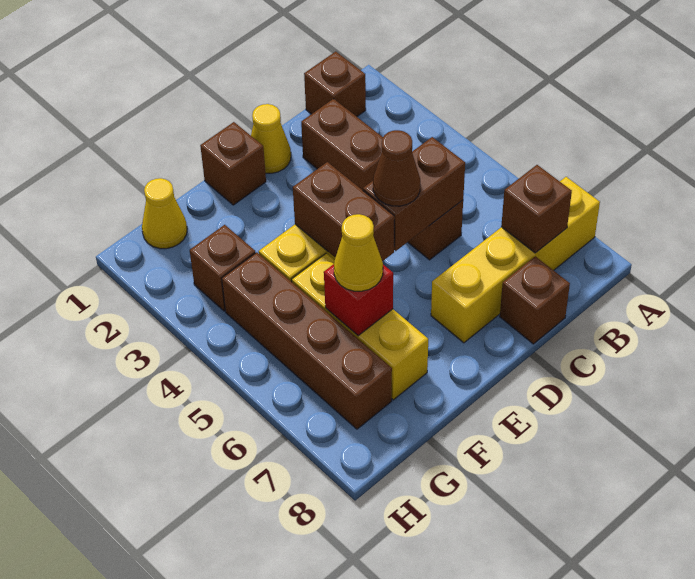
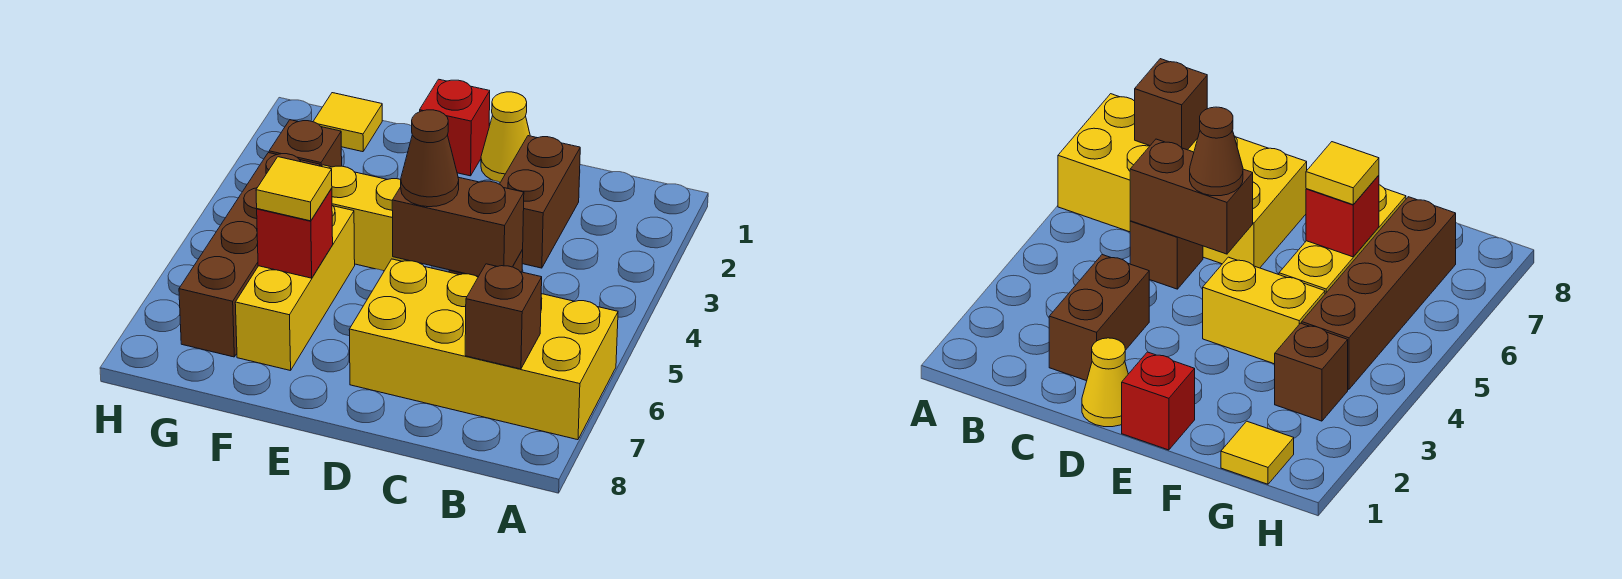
yellow 1x4 brick [431,177,600,343] -> yellow 2x4 brick [349,259,618,440]
brown 1x1 brick [304,52,366,117] -> none
brown 1x1 brick [500,256,570,344] -> none
brown 1x1 brick [200,122,266,205] -> red 1x1 brick [420,79,490,176]
brown 1x2 brick [293,162,394,261] -> none
yellow 1x1 cone [334,214,383,291] -> yellow 1x1 tile [256,157,332,221]
yellow 1x1 cone [142,178,187,249] -> yellow 1x1 tile [313,93,382,152]

